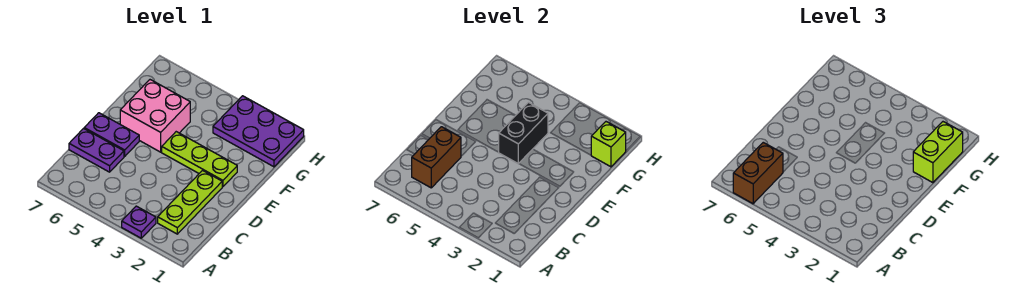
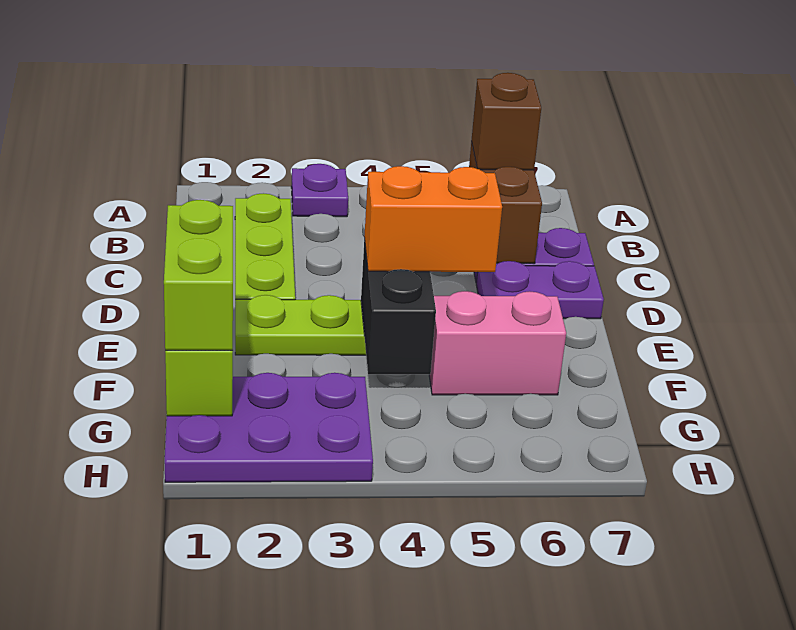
brown 1x2 brick [733,142,783,204] -> brown 1x1 brick [472,73,541,170]
none -> orange 1x2 brick [364,166,502,272]
pink 2x2 brick [120,80,190,152] -> pink 1x2 brick [429,291,566,395]

